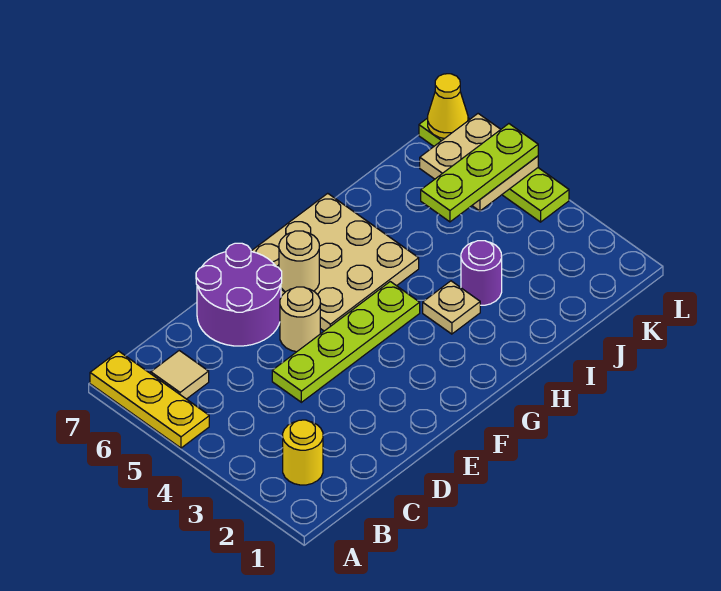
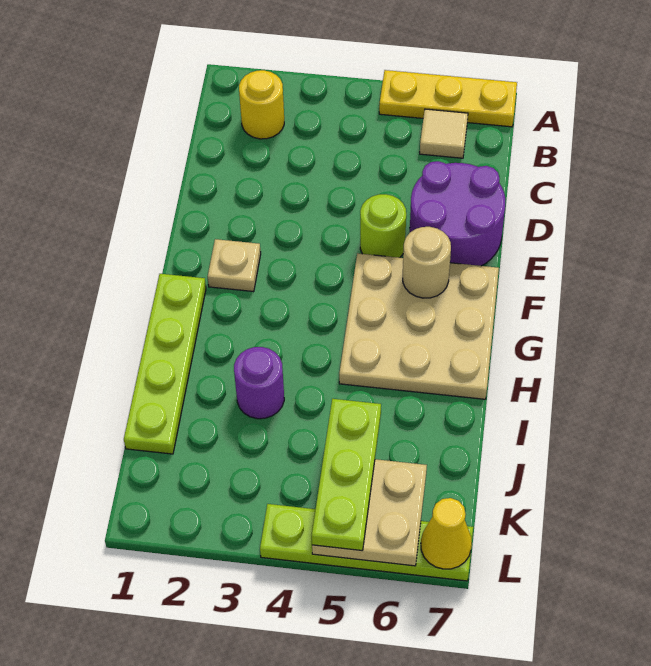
lime 1x4 plate [272,282,420,402] -> lime 1x4 plate moved to [124,274,206,454]
tan 1x1 round brick [280,287,320,352] -> lime 1x1 round brick [360,194,406,258]
tan 1x1 plate [423,281,480,334] -> tan 1x1 plate moved to [208,239,261,292]

